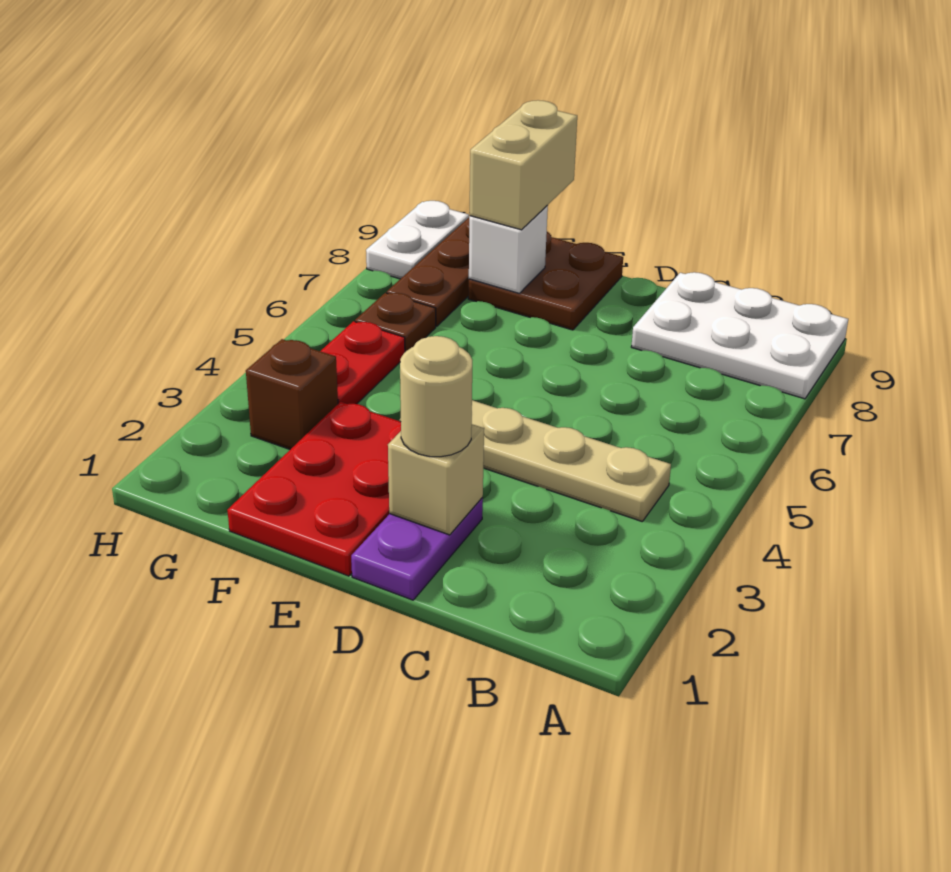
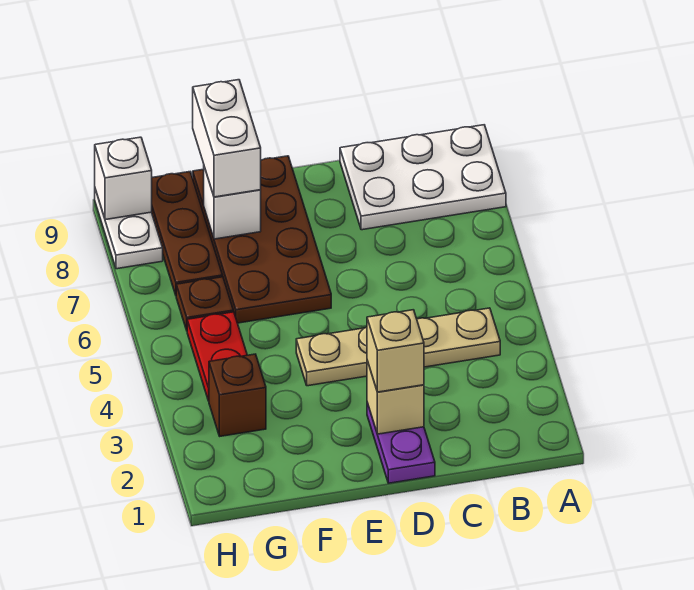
tan 1x1 round brick [400,336,472,457] -> tan 1x1 brick [367,310,424,392]
red 2x3 plate [227,402,401,576] -> none
brown 2x2 plate [468,232,623,330] -> brown 2x4 plate [193,156,331,323]
tan 1x2 brick [470,100,577,230] -> white 1x2 brick [193,80,261,197]
none -> white 1x1 brick [95,137,152,220]

